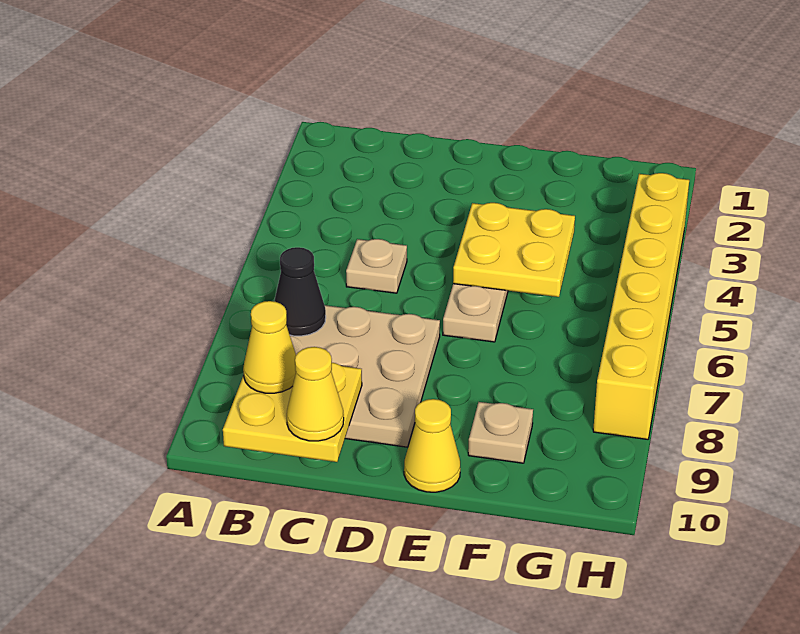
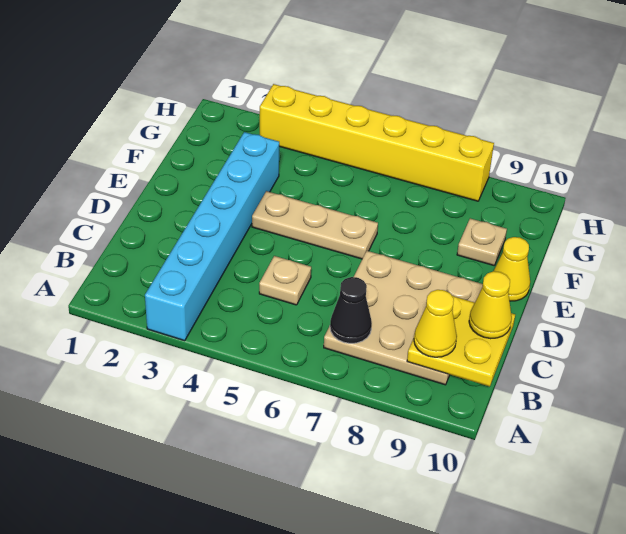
none -> cyan 1x6 brick [145,132,279,341]
yellow 2x2 plate [453,203,575,297] -> none

